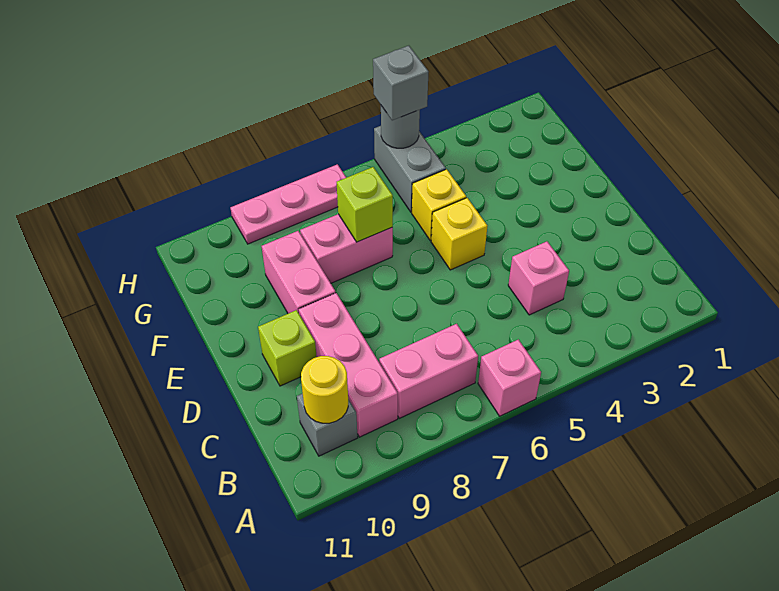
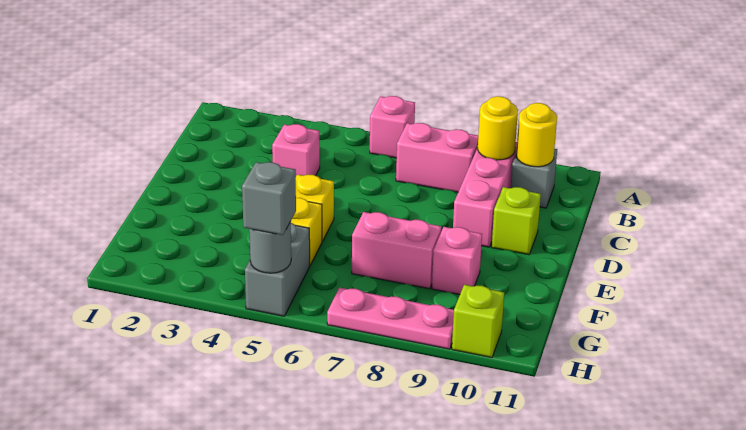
none -> yellow 1x1 round brick [478,96,518,160]
pink 1x2 brick [262,231,336,313] -> pink 1x1 brick [432,227,482,294]
lime 1x1 brick [337,167,393,242] -> lime 1x1 brick moved to [452,285,504,358]

